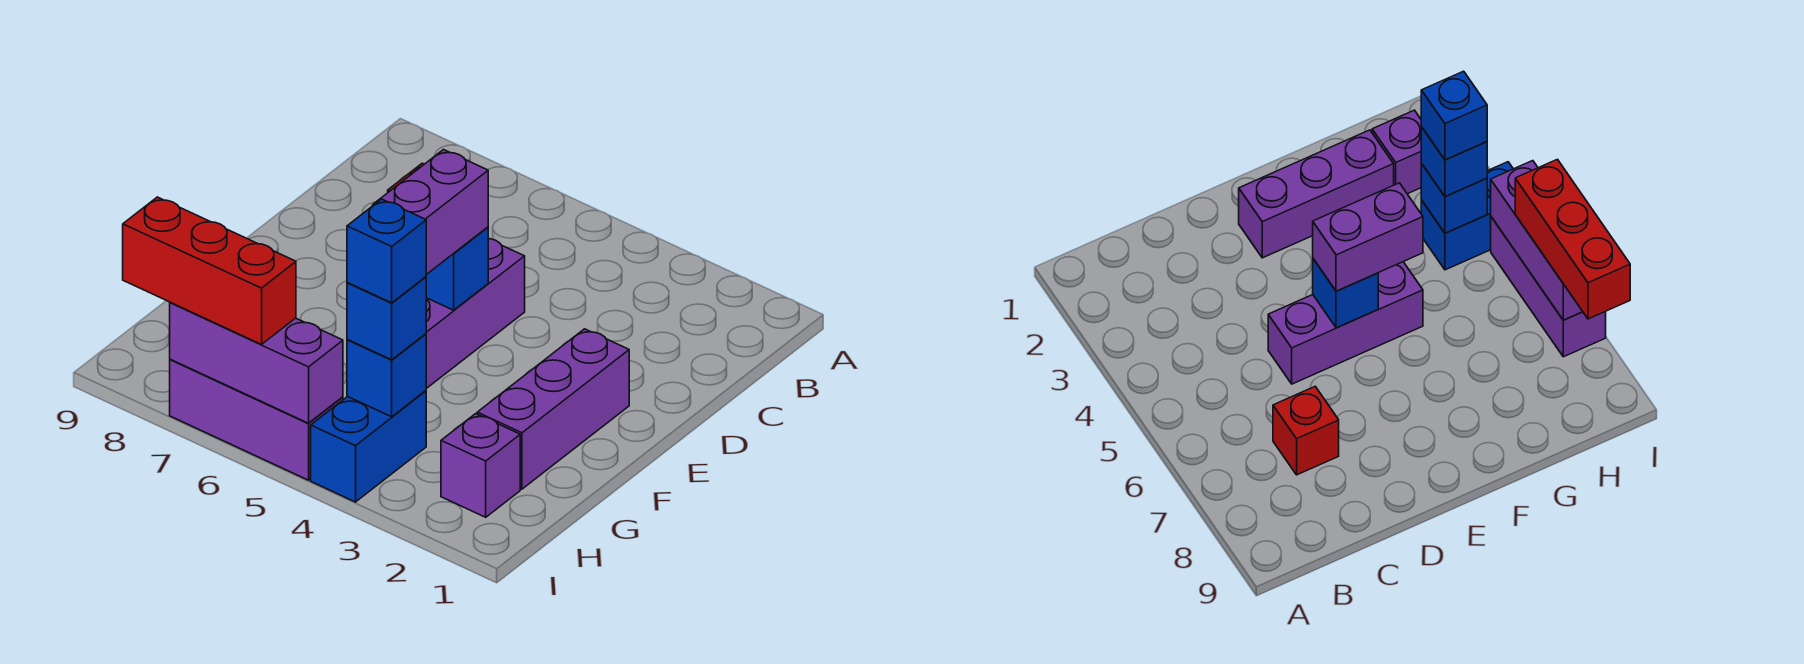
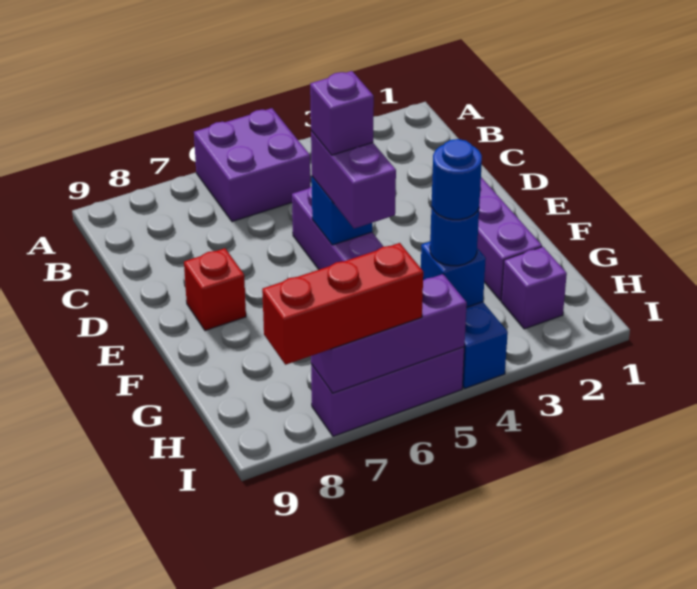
none -> purple 2x2 brick [194,108,310,222]
red 1x1 brick [1273,387,1339,475] -> red 1x1 brick moved to [184,248,246,331]
none -> purple 1x1 brick [310,71,374,155]
blue 1x1 brick [347,277,426,360] -> blue 1x1 round brick [430,205,479,266]
blue 1x1 brick [347,199,426,303] -> blue 1x1 round brick [432,139,482,220]

